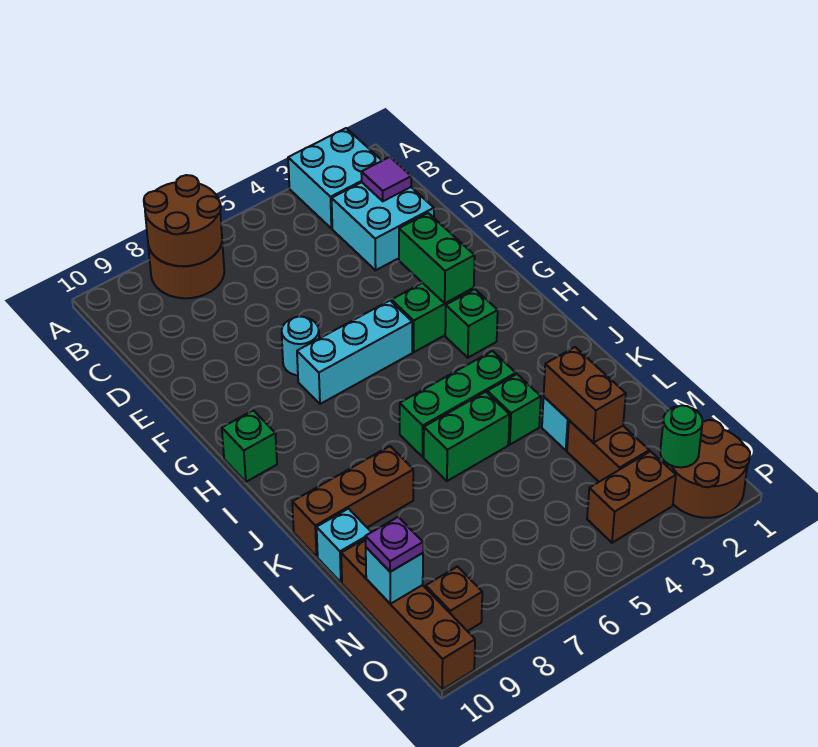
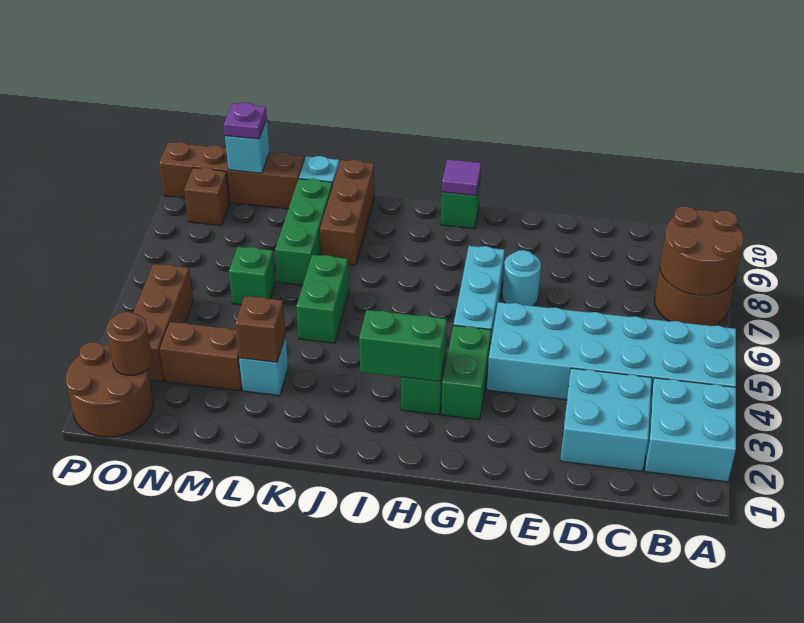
none -> cyan 2x6 brick [487,302,736,400]
purple 1x1 tile [361,157,411,201] -> purple 1x1 tile moved to [442,159,481,196]
green 1x2 brick [399,213,475,303] -> green 1x2 brick moved to [359,310,447,382]
green 1x3 brick [400,351,516,457] -> green 1x3 brick moved to [275,178,333,285]
green 1x1 brick [487,374,541,445] -> green 1x1 brick moved to [229,247,276,305]
brown 1x2 brick [544,347,626,443] -> brown 1x1 brick [235,296,286,362]
green 1x1 round brick [660,406,703,467] -> brown 1x1 round brick [106,312,152,375]
brown 1x2 brick [587,451,676,543] -> brown 1x3 brick [133,264,193,381]

